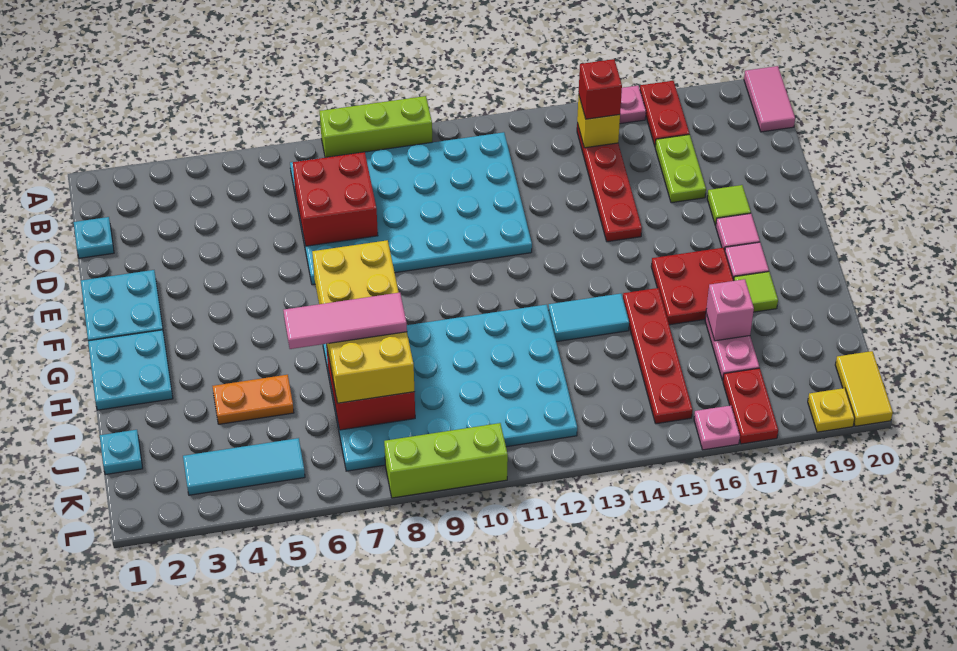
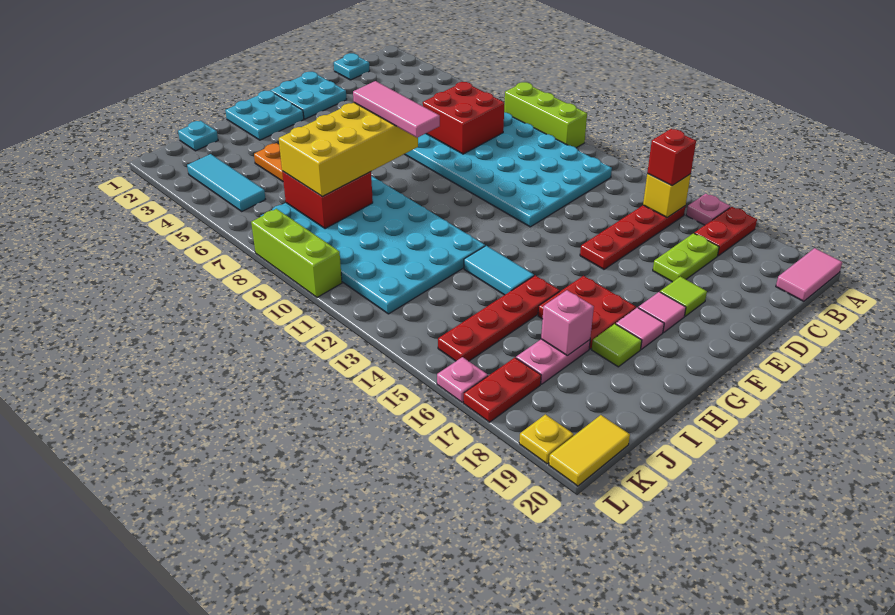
pink 1x3 tile [283,293,407,349] -> pink 1x3 tile moved to [353,81,440,138]

